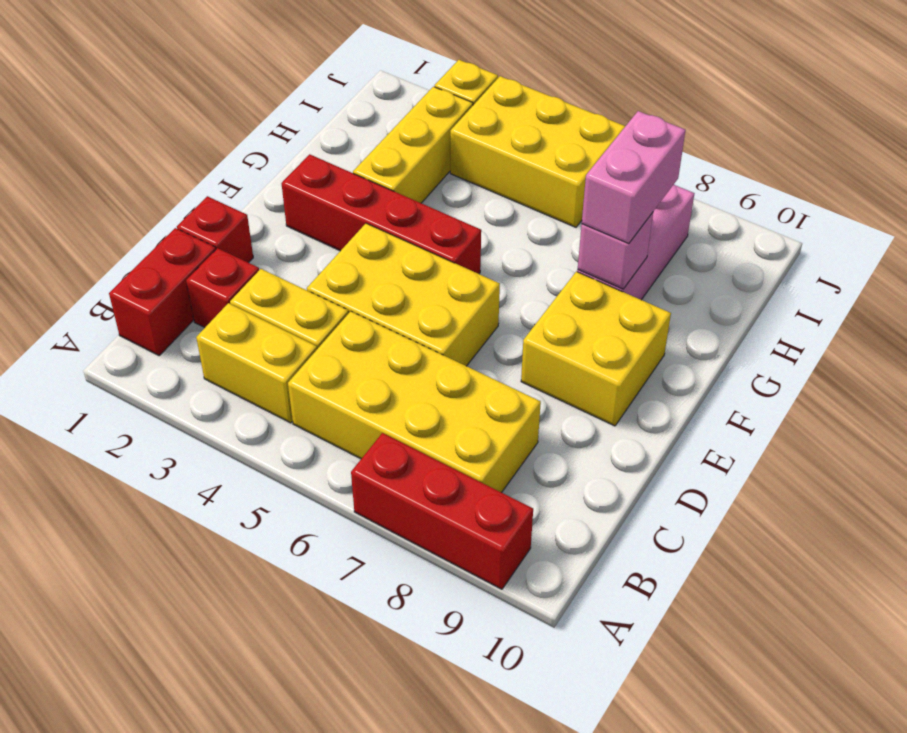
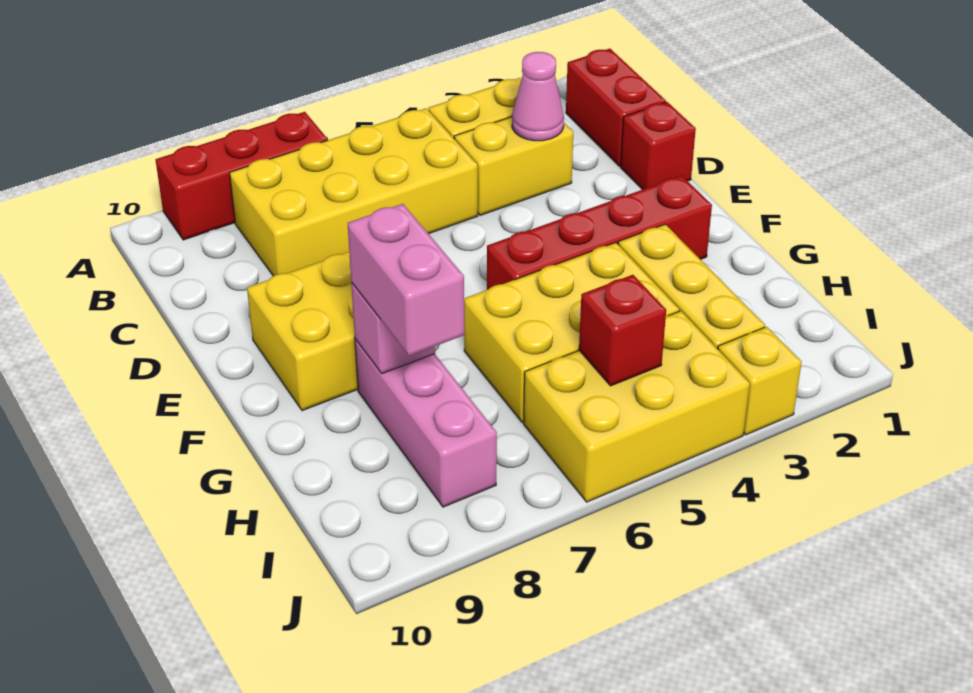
red 1x1 brick [186,248,259,327] -> red 1x1 brick moved to [579,275,666,386]
none -> pink 1x1 cone [512,52,564,141]
yellow 2x3 brick [307,223,500,366] -> yellow 2x3 brick moved to [464,243,679,423]

